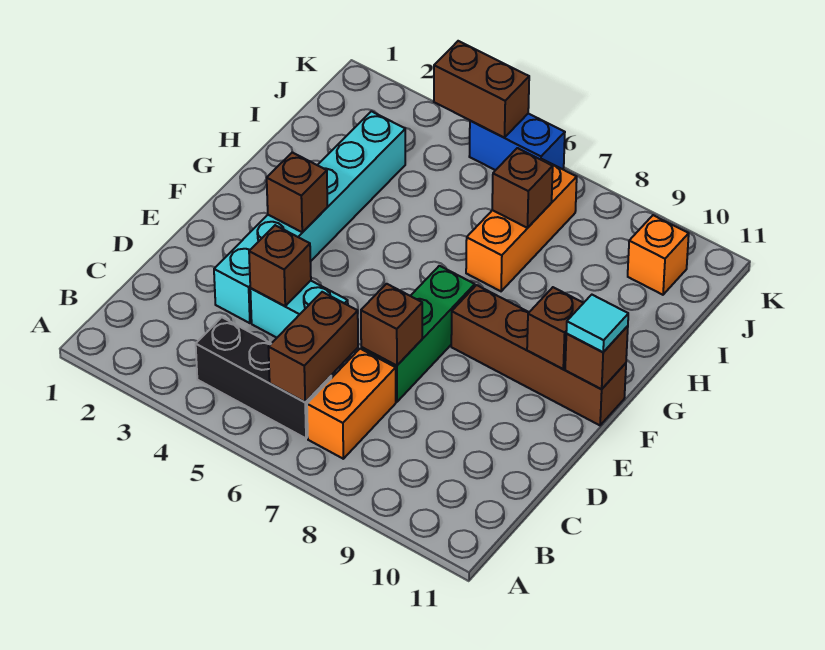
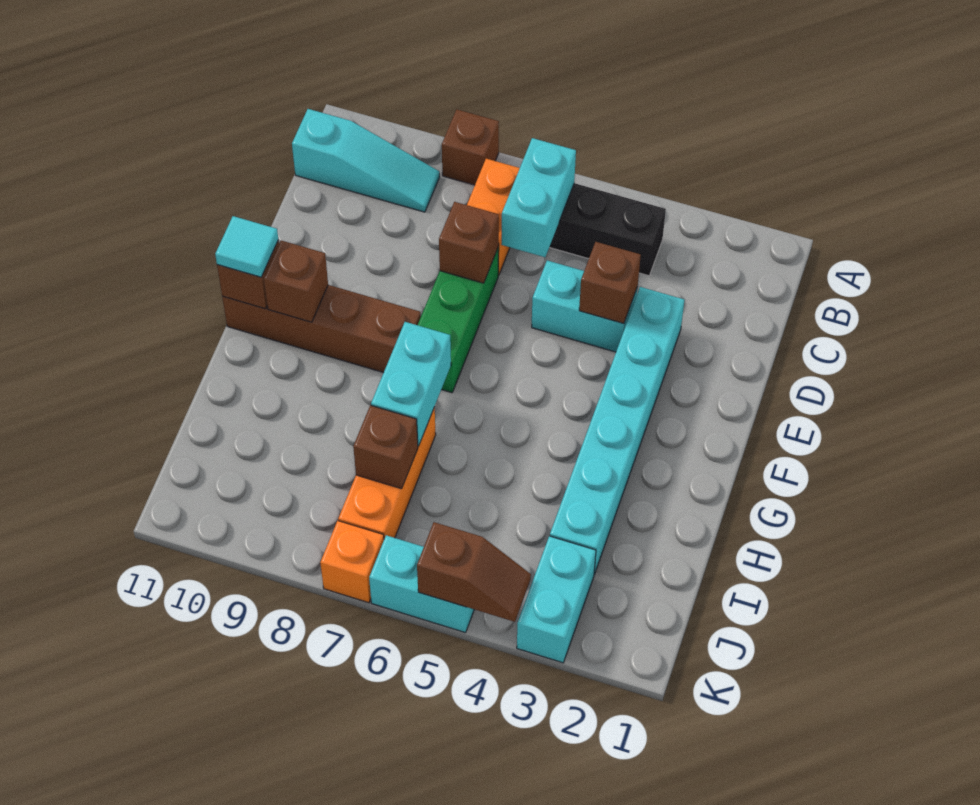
brown 1x2 brick [268,292,358,402] -> cyan 1x2 brick [501,138,576,257]
none -> cyan 1x3 slope [292,109,440,212]
brown 1x1 brick [267,152,327,232] -> brown 1x1 brick moved to [442,109,499,185]
none -> cyan 1x2 brick [371,322,451,446]
none -> cyan 1x2 brick [517,536,596,663]
orange 1x1 brick [628,215,689,295] -> orange 1x1 brick moved to [320,521,384,603]
brown 1x2 brick [434,41,529,138] -> brown 1x2 slope [417,522,531,622]
blue 1x2 brick [469,114,565,170] -> cyan 1x2 brick [369,535,474,633]

